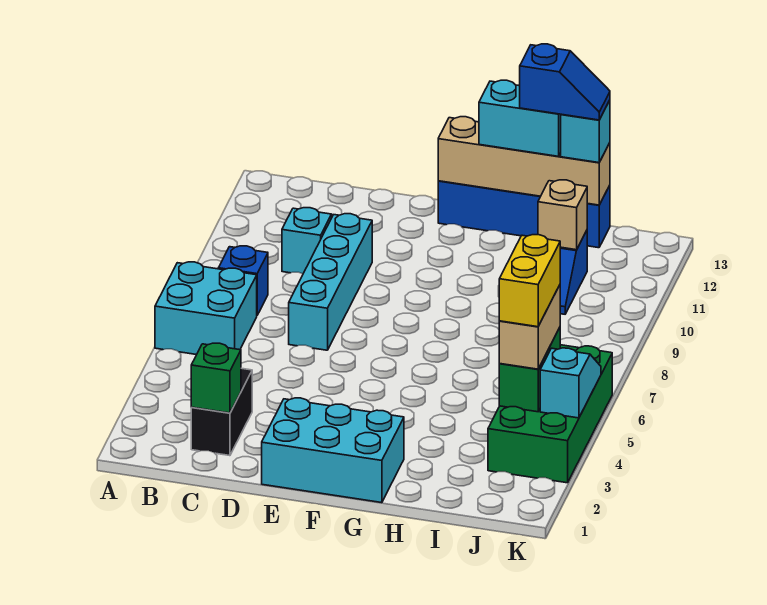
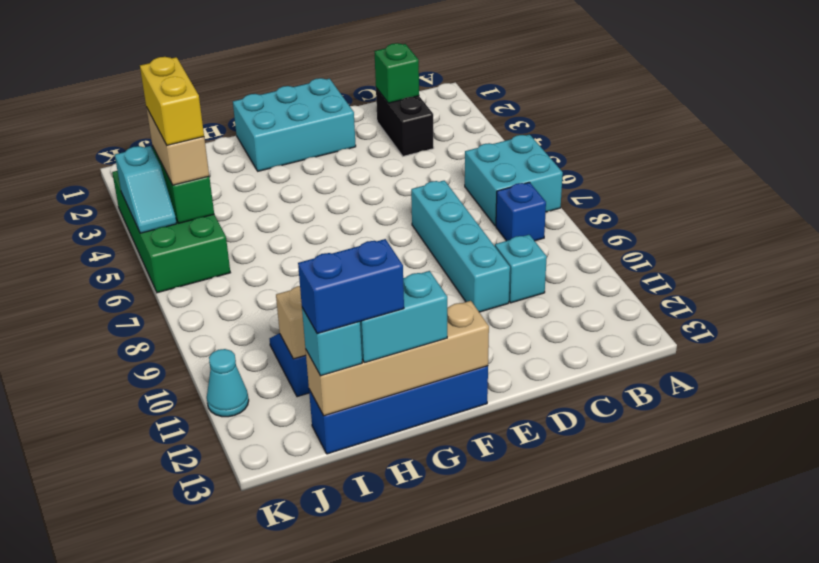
blue 1x2 slope [520,44,610,120] -> blue 1x2 brick [298,239,404,334]
none -> cyan 1x1 cone [207,349,249,417]

